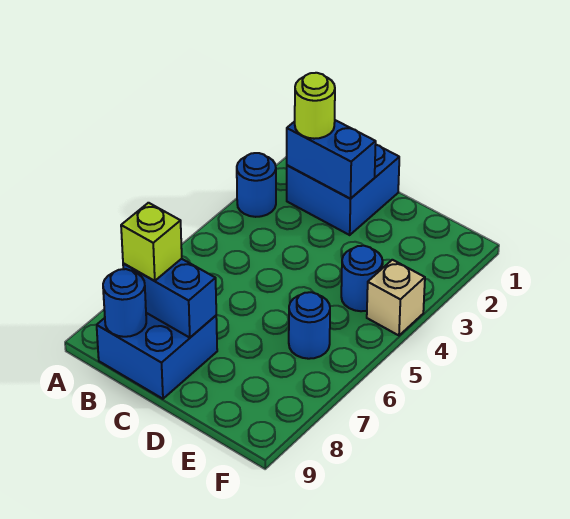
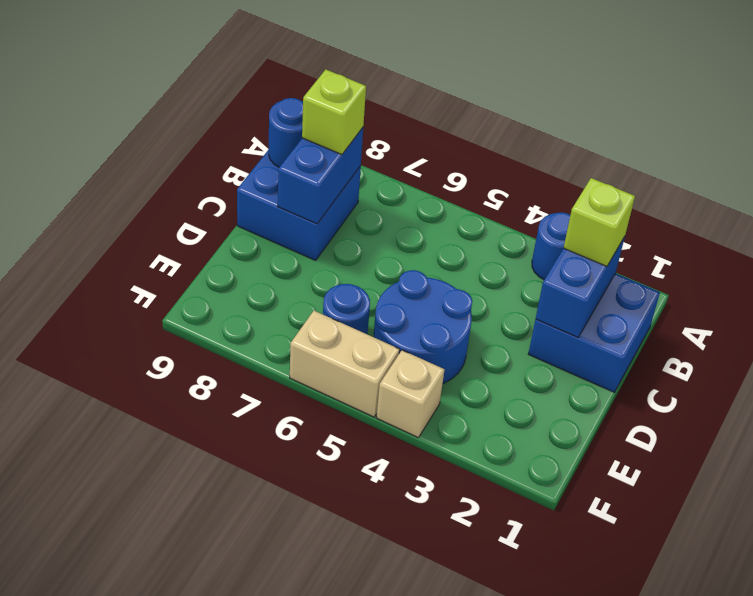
lime 1x1 round brick [295,73,335,139] -> lime 1x1 brick [564,178,635,266]
blue 1x1 round brick [341,246,383,311] -> blue 2x2 round brick [373,270,472,384]
none -> tan 1x2 brick [290,311,400,417]

